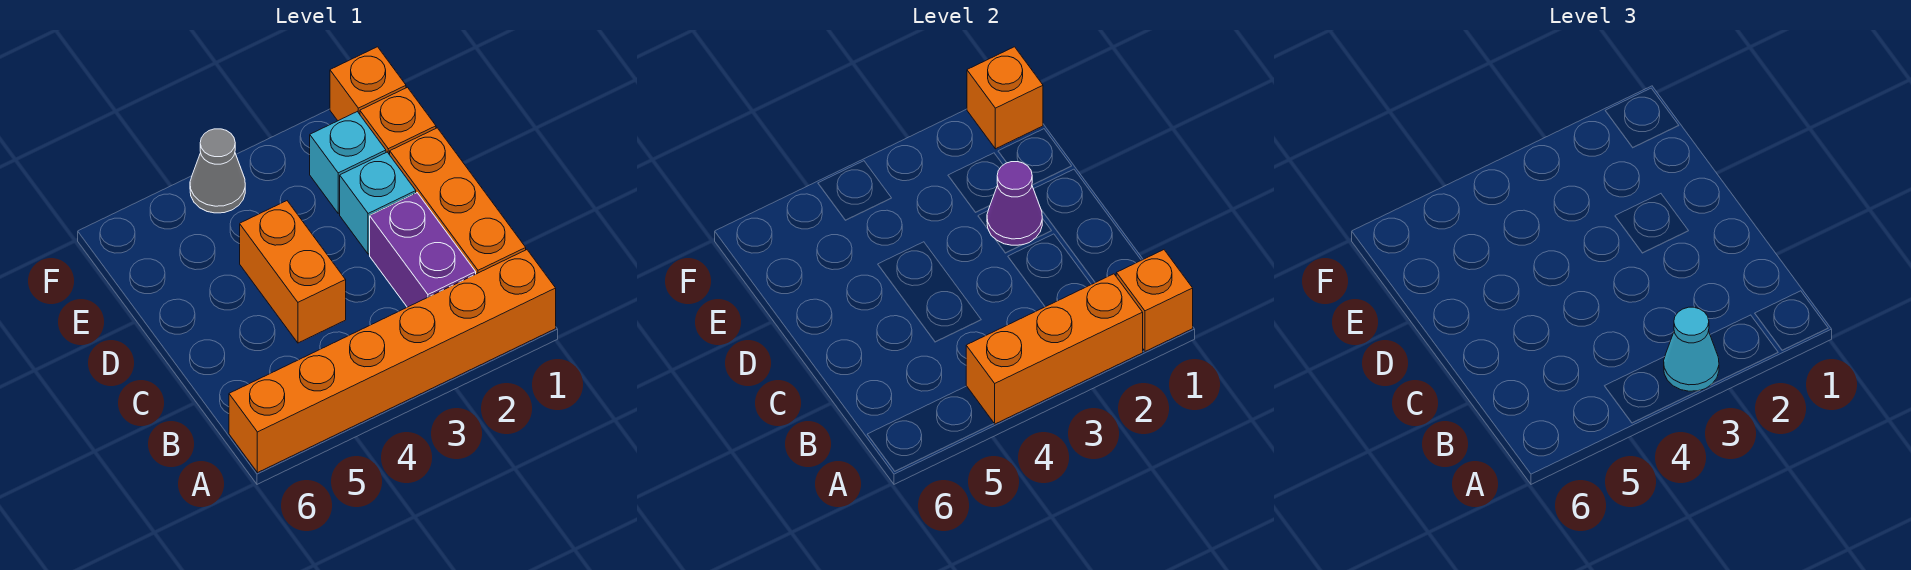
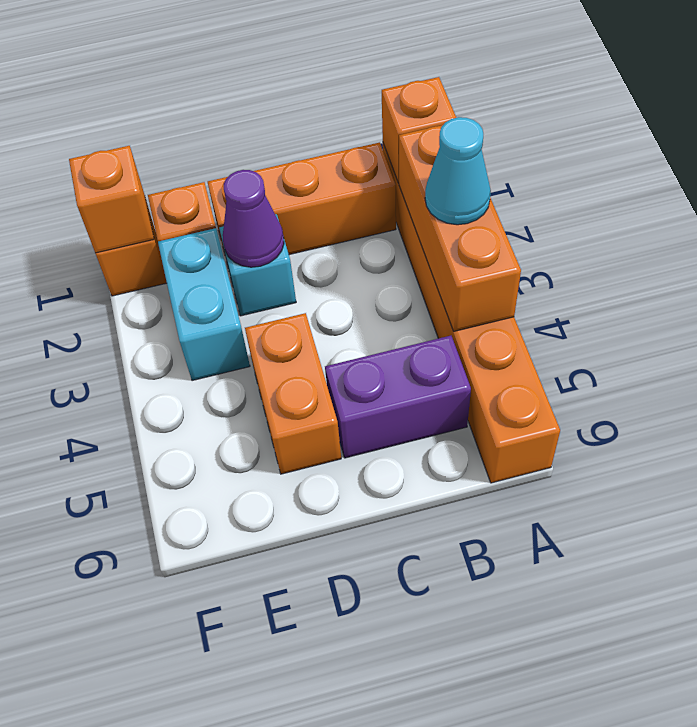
purple 1x2 brick [370,193,476,307] -> purple 1x2 brick moved to [325,336,471,458]
orange 1x2 brick [240,201,346,343] -> orange 1x2 brick turned to [245,313,341,474]
cyan 1x1 brick [310,112,386,213] -> cyan 1x2 brick [158,228,250,381]
grey 1x1 cone [190,129,245,213] -> none

